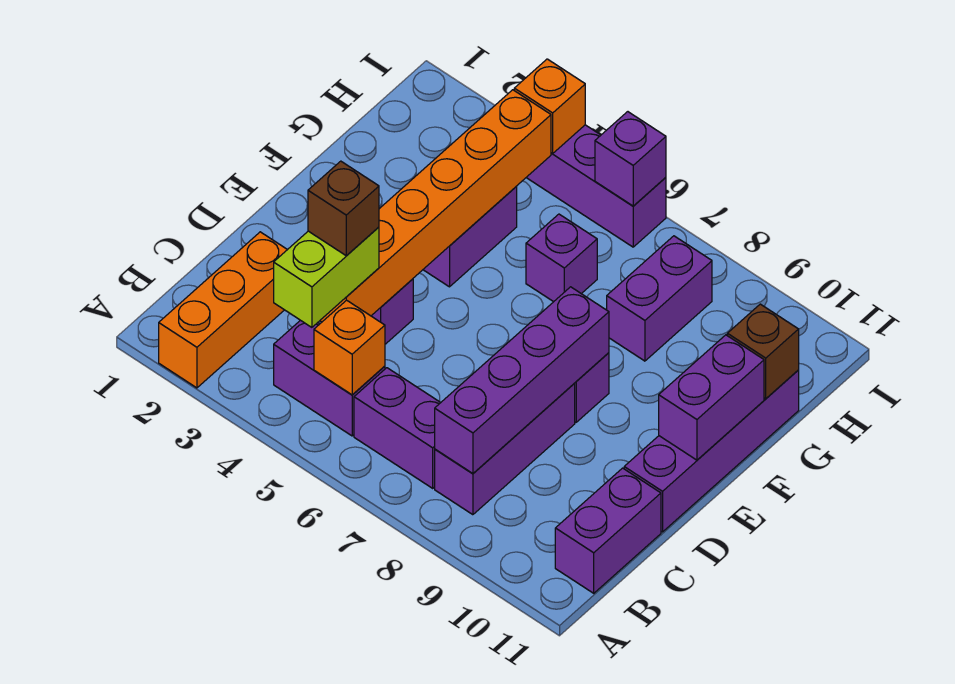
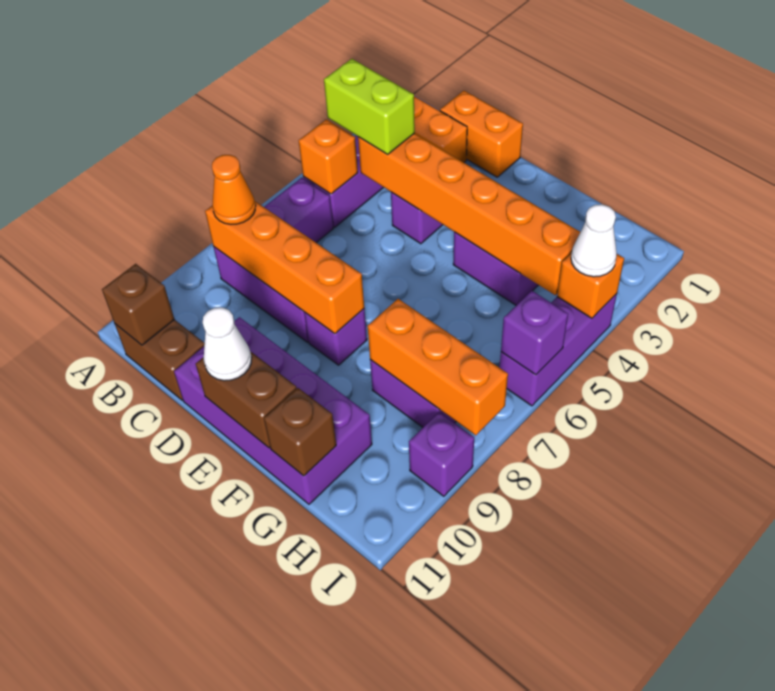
purple 1x4 brick [435,287,609,473] -> orange 1x4 brick [205,201,364,334]
none -> orange 1x1 cone [212,155,256,224]
purple 1x2 brick [555,468,661,593] -> brown 1x2 brick [115,320,205,400]
none -> orange 1x2 brick [440,91,523,177]
brown 1x1 brick [308,161,379,255] -> brown 1x1 brick moved to [102,264,175,345]
purple 1x4 brick [624,370,799,532] -> purple 2x4 brick [174,317,372,504]
purple 1x2 brick [659,335,764,460] -> brown 1x2 brick [196,351,297,448]
none -> white 1x1 cone [203,307,252,381]
purple 1x1 brick [526,214,597,302] -> purple 1x1 brick moved to [409,412,474,496]
none -> orange 1x3 brick [368,299,508,435]
none -> white 1x1 cone [571,204,617,277]

